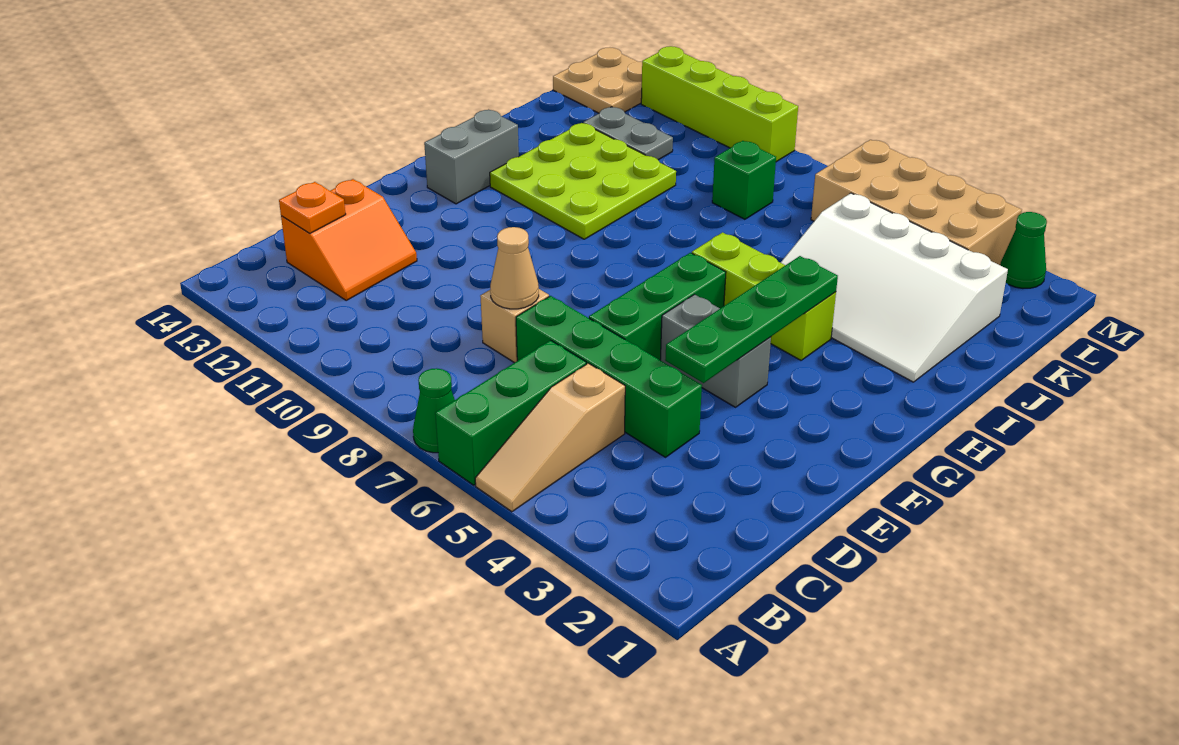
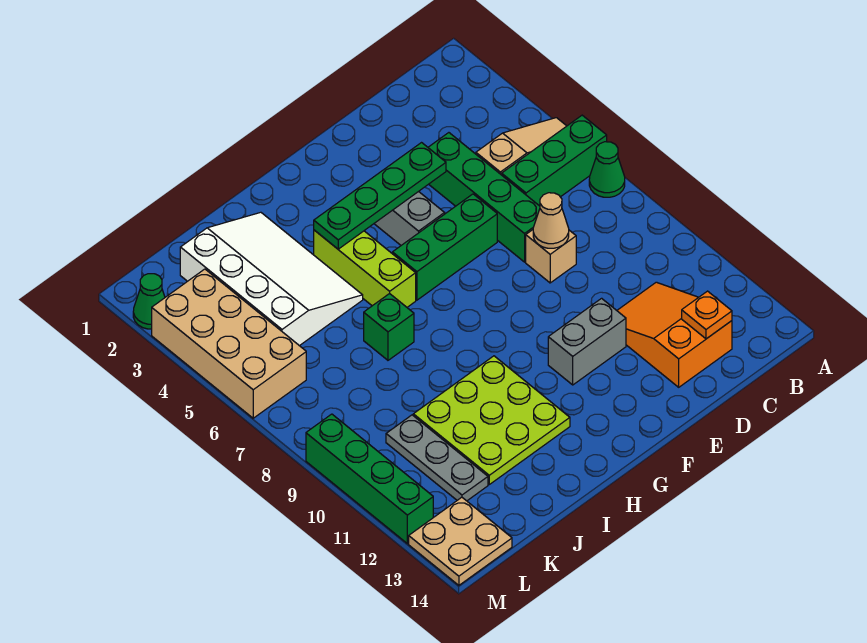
orange 2x2 slope [281,179,417,300] -> orange 2x3 slope [617,282,732,387]
grey 1x2 brick [424,110,519,204] -> grey 1x2 brick moved to [548,298,626,385]
green 1x1 brick [712,141,776,219] -> green 1x1 brick moved to [364,293,414,360]
grey 1x2 plate [583,107,673,160] -> grey 1x3 plate [386,415,488,501]
lime 1x4 brick [641,46,798,162] -> green 1x4 brick [306,414,433,544]

